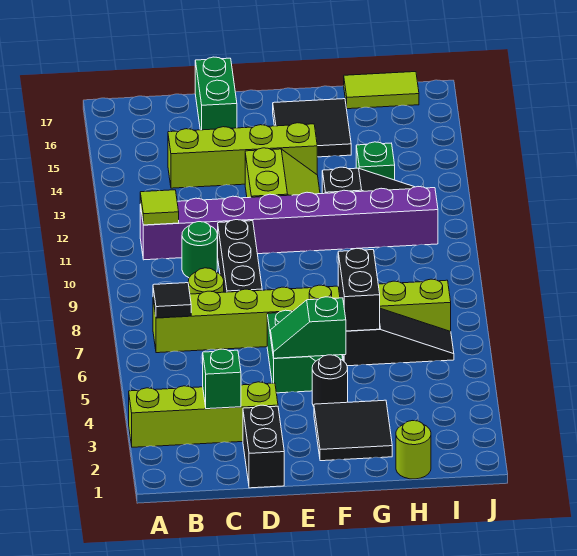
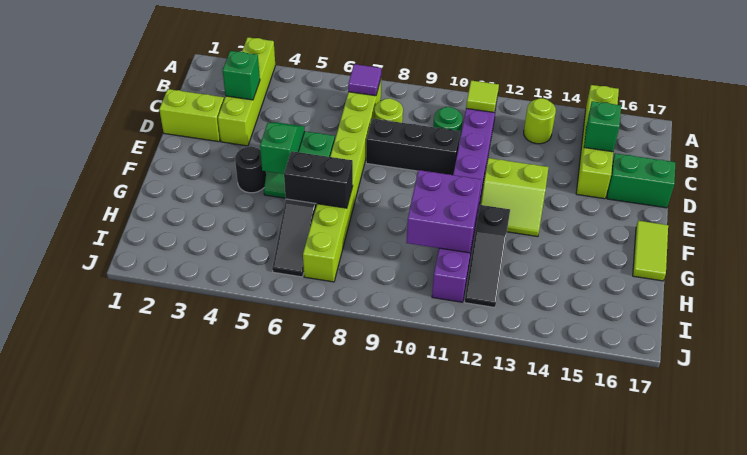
black 1x1 tile [153,283,191,318] -> purple 1x1 tile [348,64,381,96]
lime 1x4 brick [168,123,317,188] -> lime 1x4 brick moved to [576,85,619,199]
black 1x2 brick [243,405,284,488] -> lime 1x2 brick [159,89,224,142]
black 2x2 tile [314,400,392,461] -> none
black 2x2 tile [273,99,351,157] -> none
none -> purple 2x2 brick [406,170,481,253]
lime 1x1 round brick [396,421,431,479] -> lime 1x1 round brick moved to [524,98,556,144]
green 1x1 brick [356,142,395,180] -> green 1x1 brick moved to [584,101,621,152]
lime 1x2 tile [344,72,419,109] -> lime 1x2 tile moved to [633,221,668,281]

